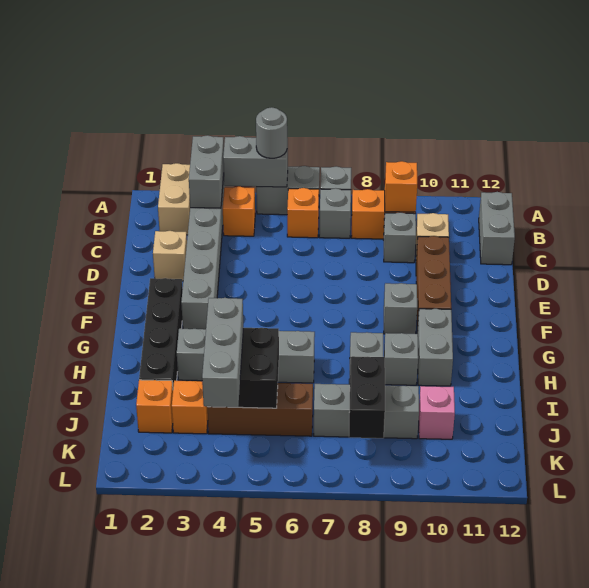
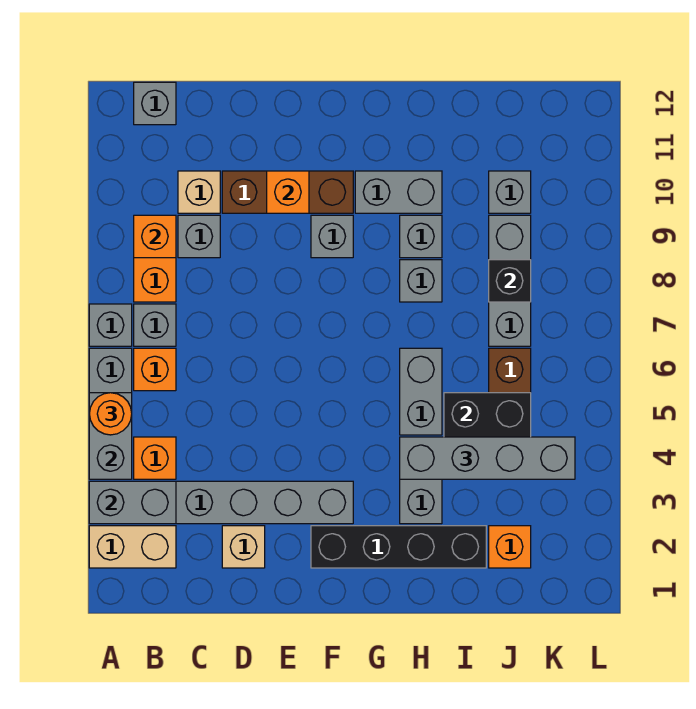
grey 1x1 round brick [256,107,287,158] -> orange 1x1 round brick [89,393,132,435]
grey 1x2 brick [479,192,515,265] -> grey 1x1 brick [134,82,176,125]
grey 1x3 brick [202,298,243,407] -> grey 1x4 brick [400,437,575,479]
orange 1x1 brick [172,381,208,434] -> orange 1x1 brick moved to [267,171,309,213]
black 1x2 brick [349,356,385,438] -> black 1x1 brick [489,260,531,302]
pink 1x1 brick [419,386,455,439] -> grey 1x1 brick [489,171,531,213]

